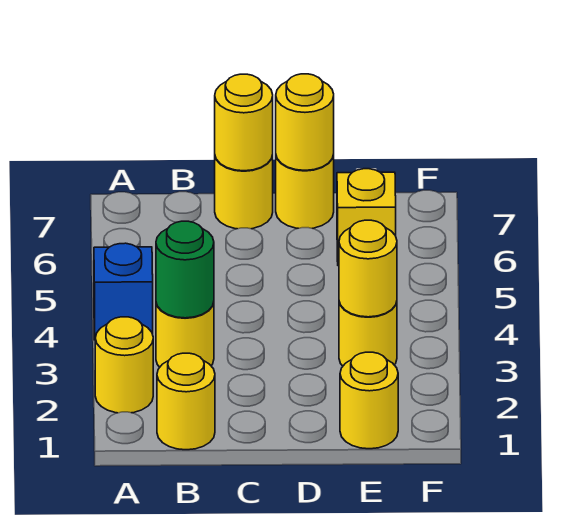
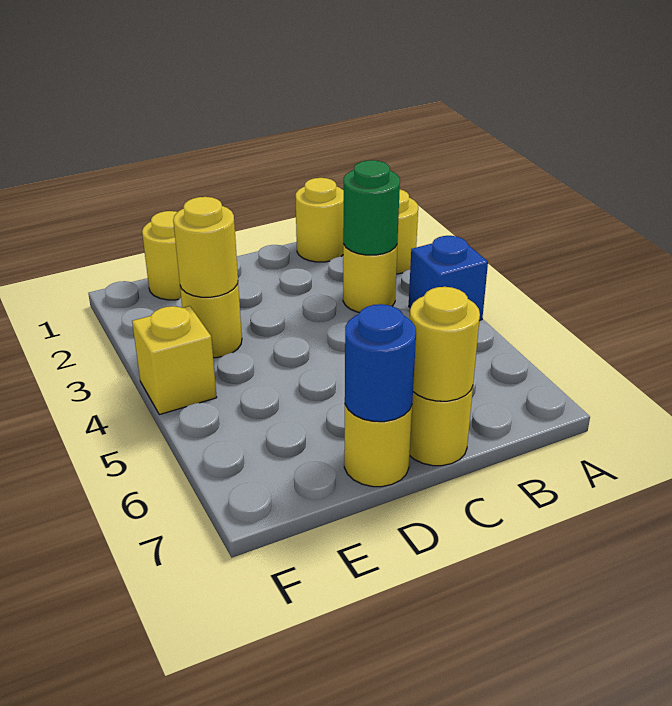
yellow 1x1 round brick [276,74,334,170] -> blue 1x1 round brick [345,304,416,422]
yellow 1x1 brick [337,169,396,266] -> yellow 1x1 brick moved to [132,306,217,415]

